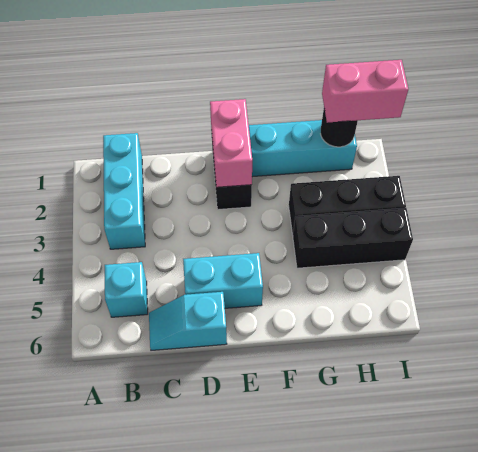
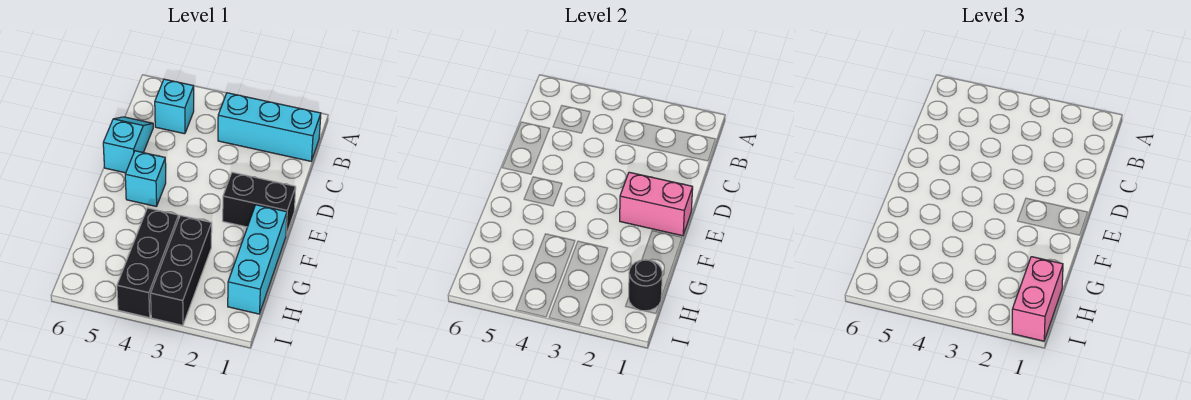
cyan 1x2 brick [183,253,263,308] -> cyan 1x1 brick [125,151,166,207]

